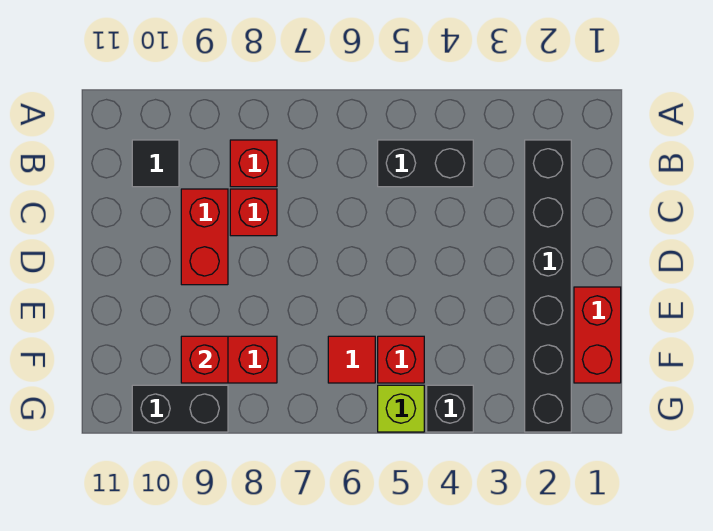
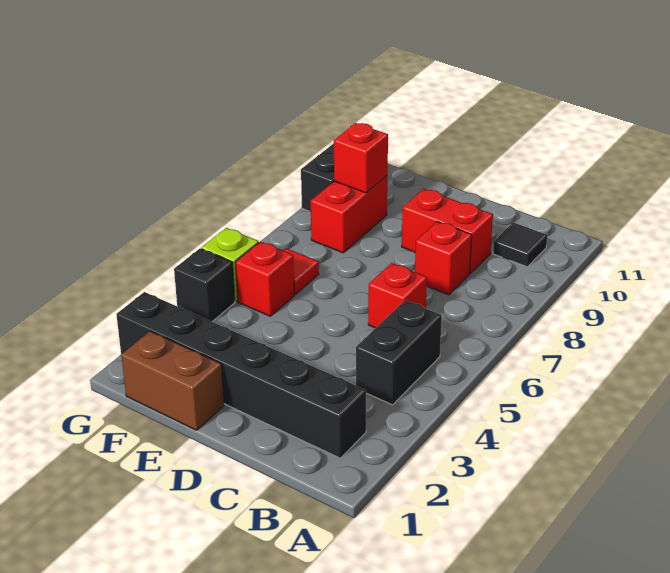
red 1x1 brick [230,140,277,187] -> red 1x1 brick moved to [368,263,427,328]
red 1x2 brick [574,287,621,383] -> brown 1x2 brick [121,331,224,430]

